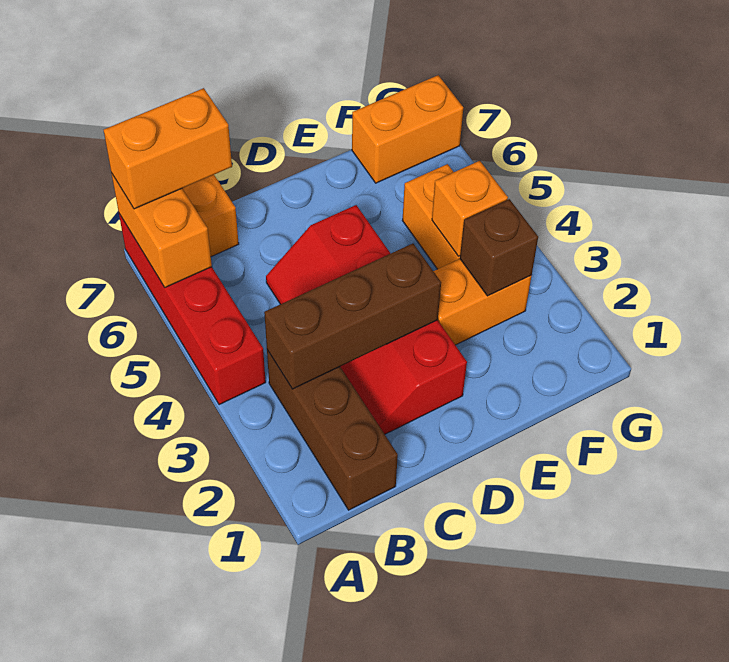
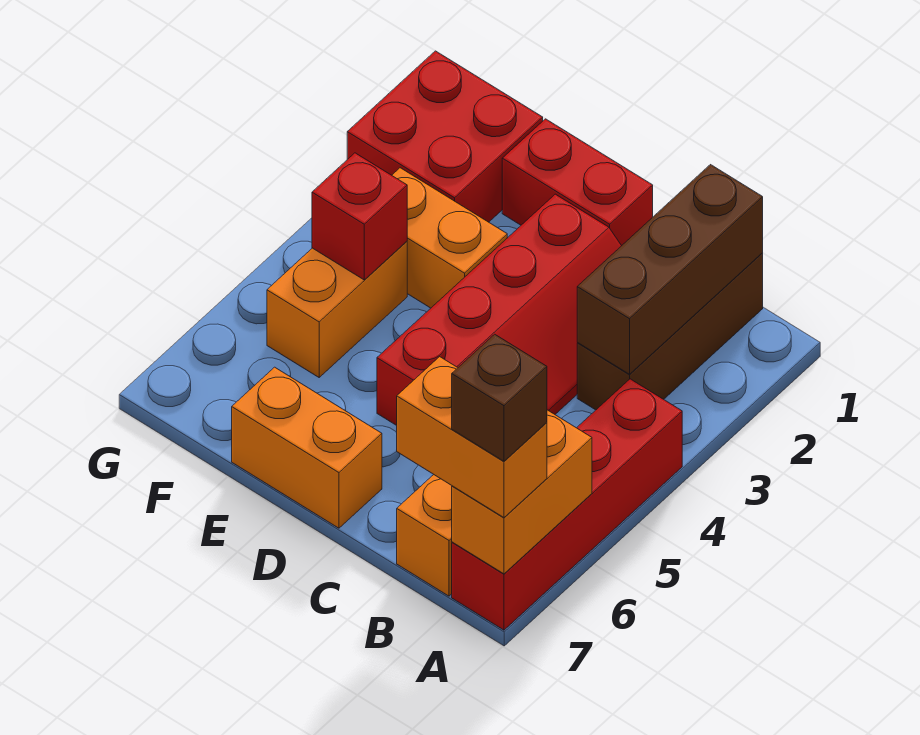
brown 1x3 brick [264,244,441,389] -> brown 1x3 brick turned to [577,165,763,374]
none -> red 1x2 brick [502,119,653,246]
none -> red 2x2 brick [347,51,543,222]
brown 1x1 brick [460,199,538,296] -> brown 1x1 brick moved to [452,334,547,461]
orange 1x1 brick [432,161,508,256] -> red 1x1 brick [312,153,407,280]
orange 1x2 brick [352,75,463,183] -> orange 1x2 brick moved to [232,367,382,528]

